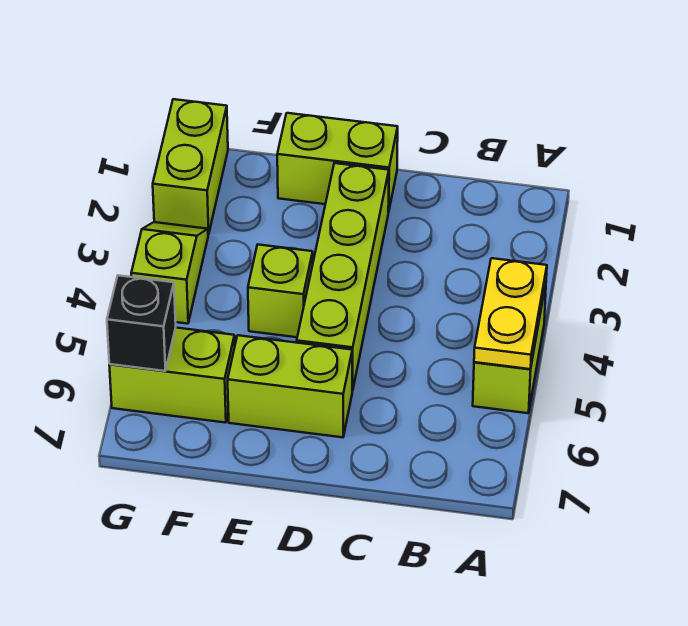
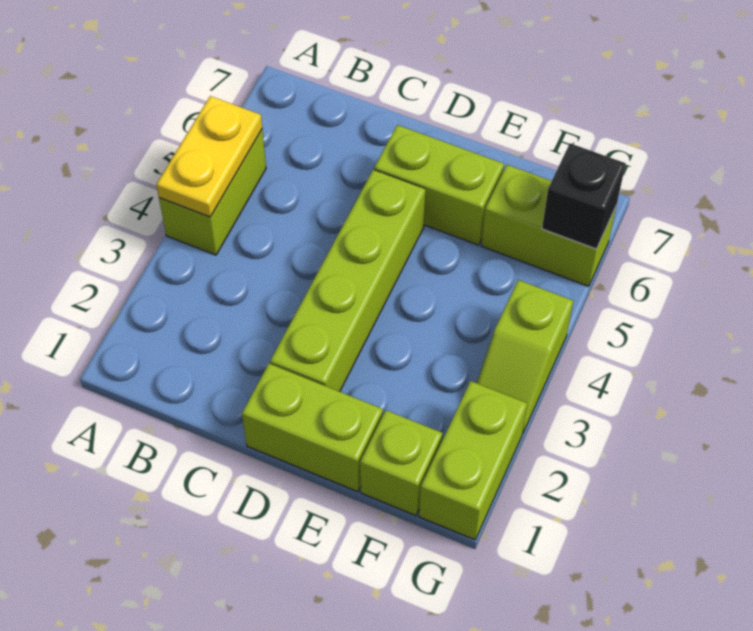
lime 1x1 brick [248,245,313,337] -> lime 1x1 brick moved to [360,410,442,516]

